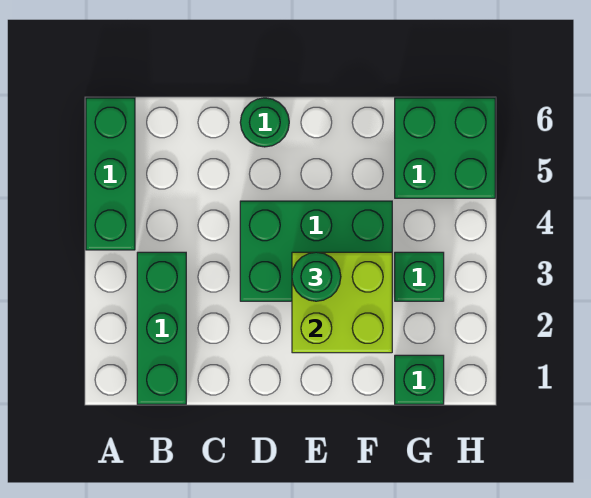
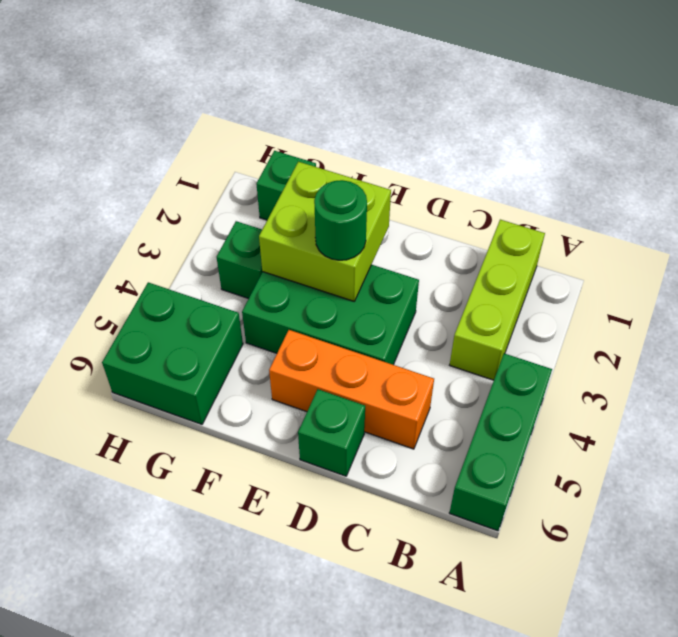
green 1x3 brick [137,252,186,404] -> lime 1x3 brick [450,220,545,380]
none -> orange 1x3 brick [269,330,434,449]
green 1x1 round brick [240,98,289,147] -> green 1x1 brick [298,389,365,476]

